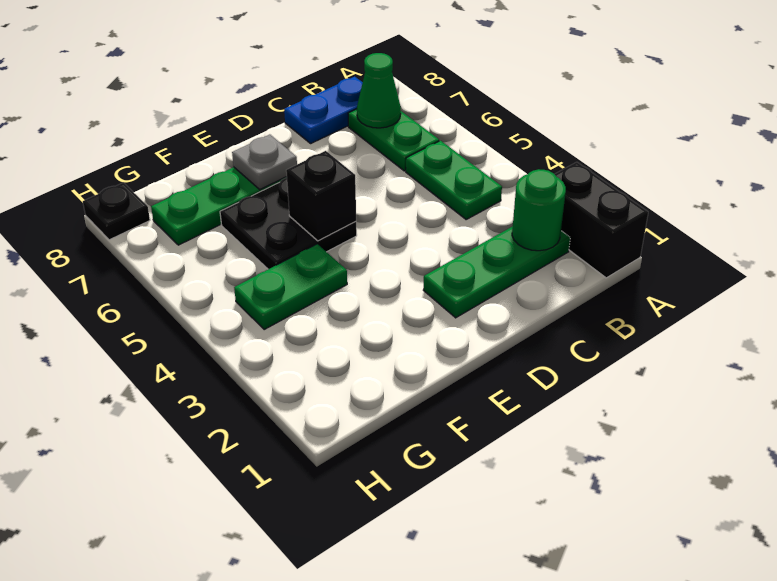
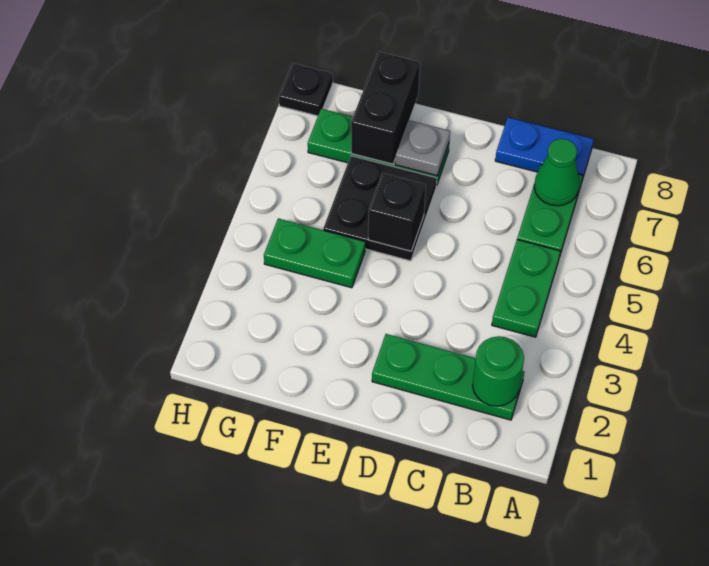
black 1x2 brick [555,162,648,278] -> black 1x2 brick moved to [351,52,420,164]

